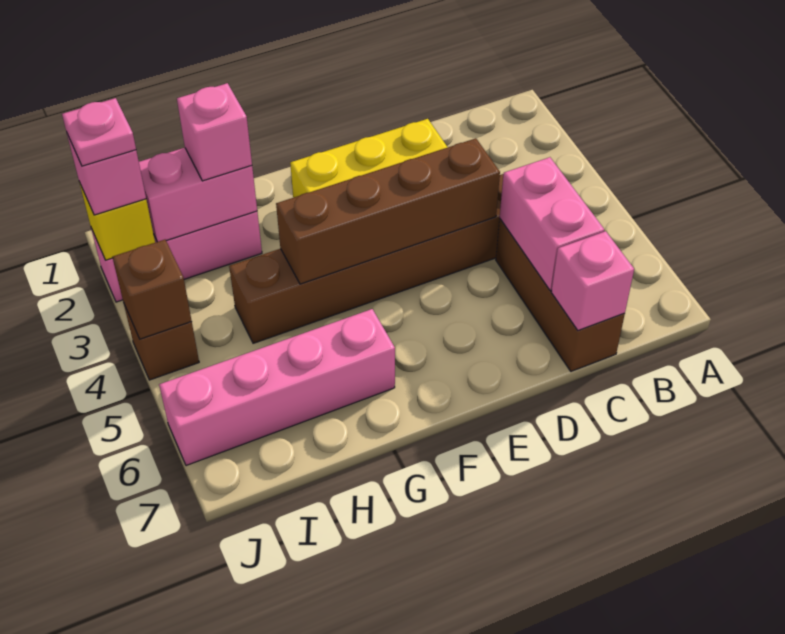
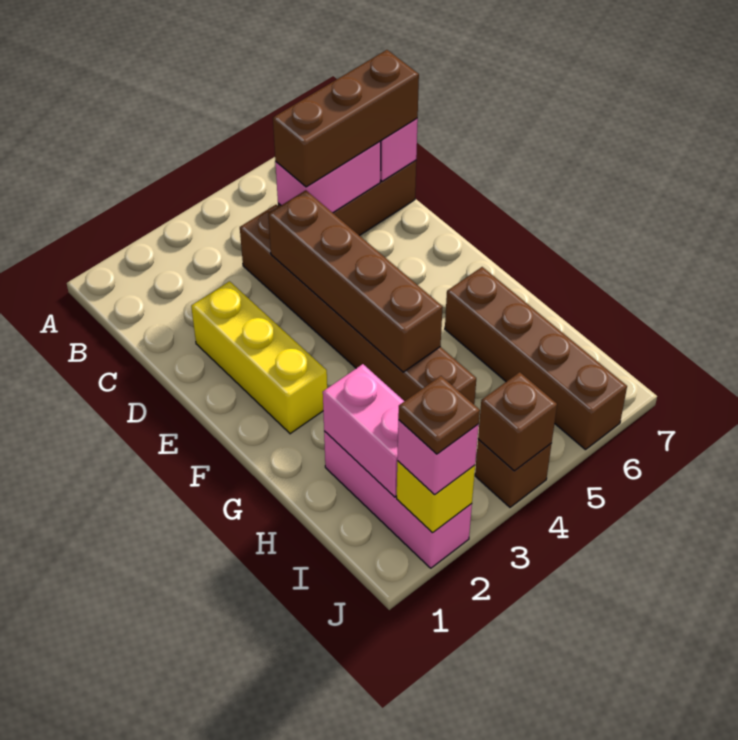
none -> brown 1x3 brick [273,50,419,187]
pink 1x4 brick [159,309,395,466] -> brown 1x4 brick [445,267,627,450]
pink 1x1 brick [177,83,252,181] -> none
pink 1x1 plate [62,98,136,166] -> brown 1x1 plate [398,376,480,454]

